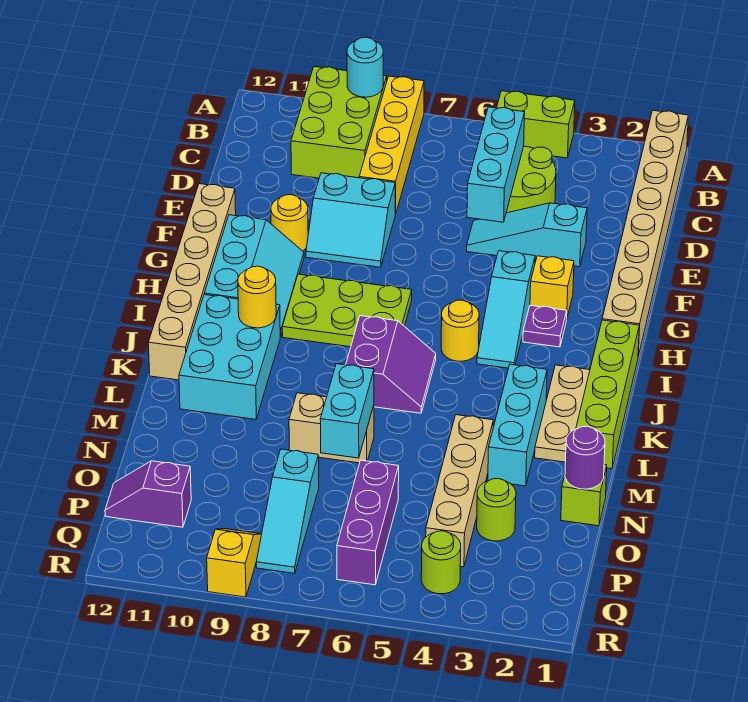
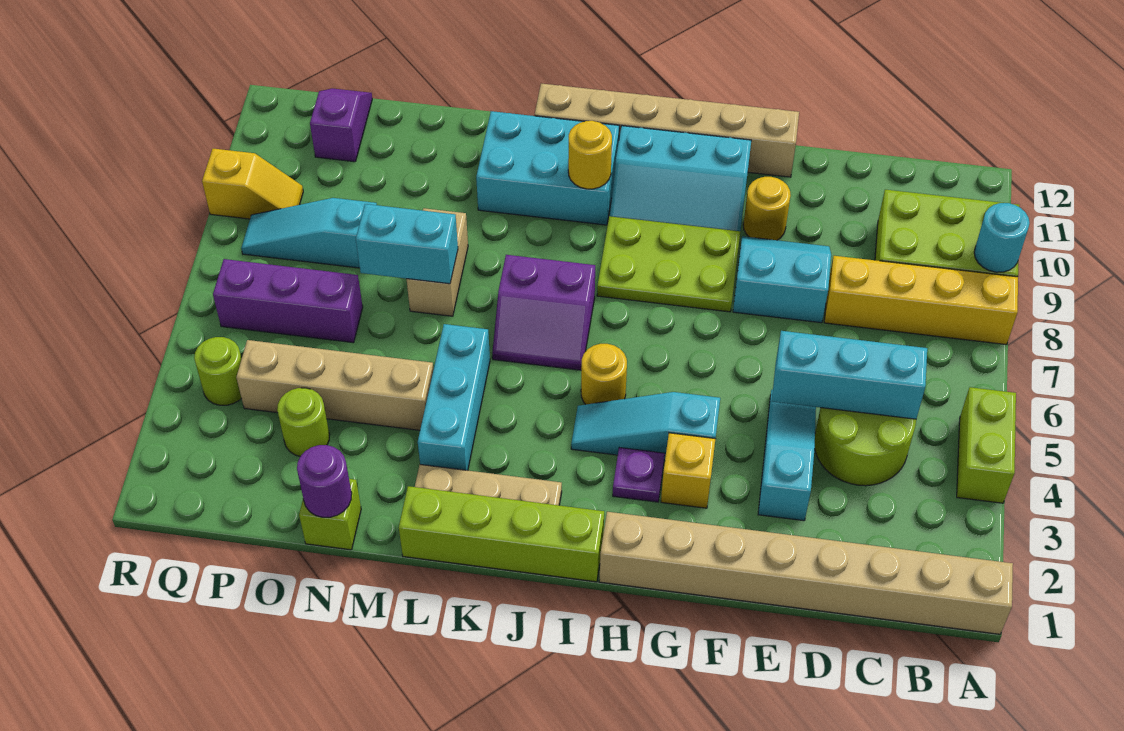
cyan 2x2 slope [306,173,395,267] -> cyan 2x2 slope turned to [733,236,831,323]
lime 2x3 plate [282,274,412,347] -> lime 2x3 plate turned to [597,216,740,312]
cyan 1x3 brick [488,364,547,486] -> cyan 1x3 brick turned to [418,324,490,470]

